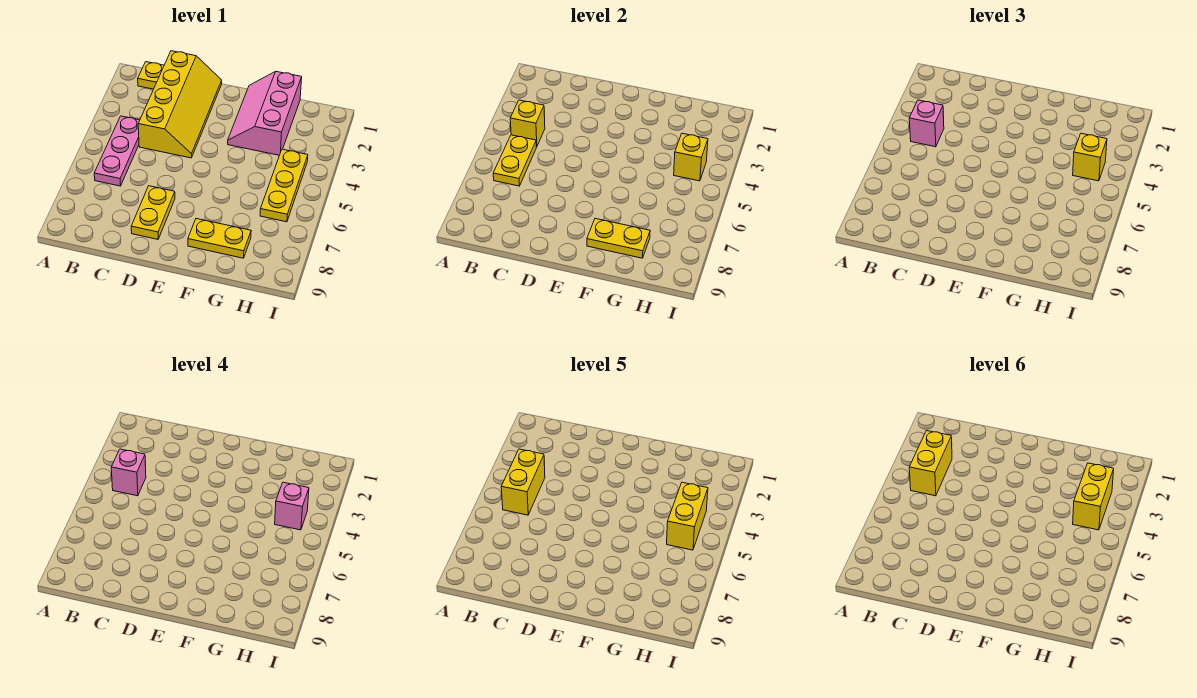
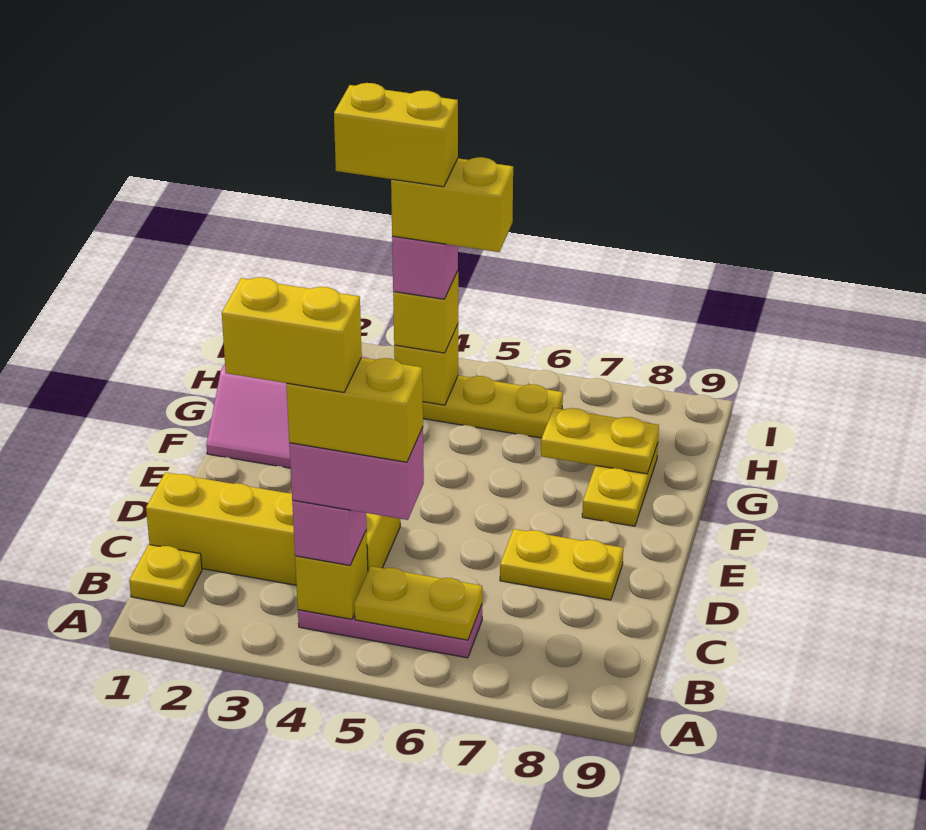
pink 1x1 brick [111,449,146,496] -> pink 1x2 brick [289,428,424,520]
yellow 1x2 plate [587,219,650,258] -> yellow 1x2 plate turned to [541,408,659,474]

